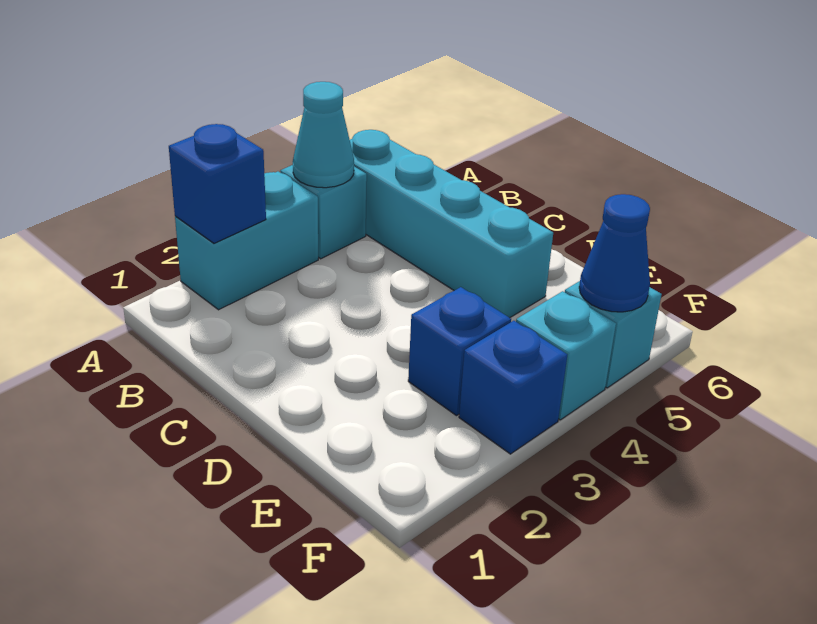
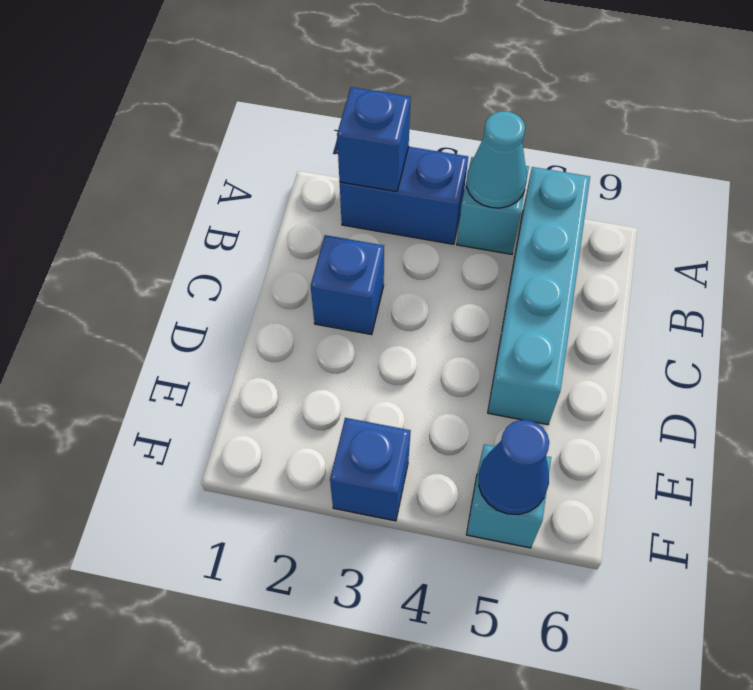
cyan 1x2 brick [175,171,318,310] -> blue 1x2 brick [340,147,468,244]
blue 1x1 brick [408,287,511,416] -> blue 1x1 brick moved to [311,235,384,335]
cyan 1x1 brick [516,291,616,420] -> none

